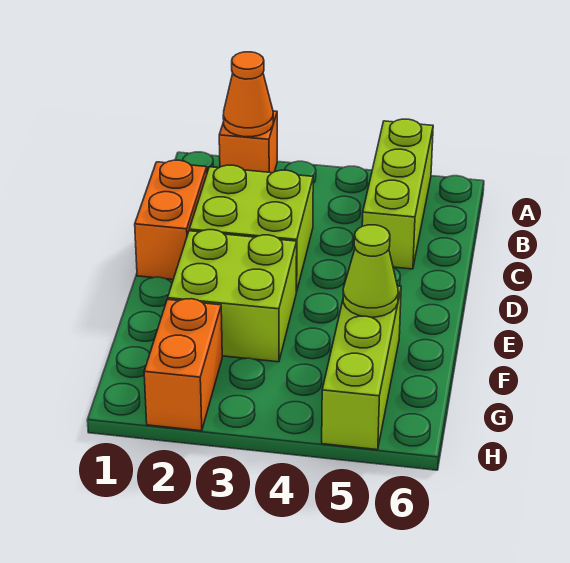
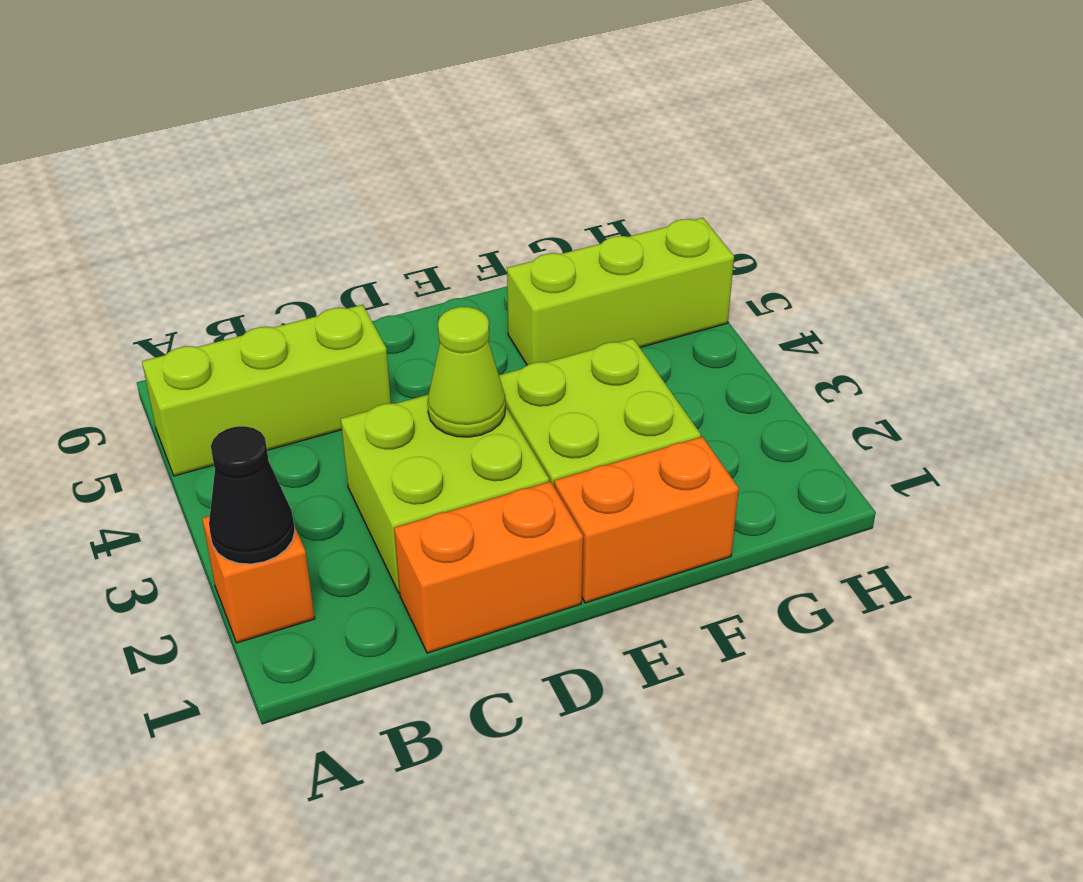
orange 1x1 cone [223,52,273,137] -> black 1x1 cone [209,426,295,564]
lime 1x1 cone [343,225,398,317] -> lime 1x1 cone moved to [428,307,506,437]
orange 1x2 brick [144,299,222,431] -> orange 1x2 brick moved to [554,437,739,603]

